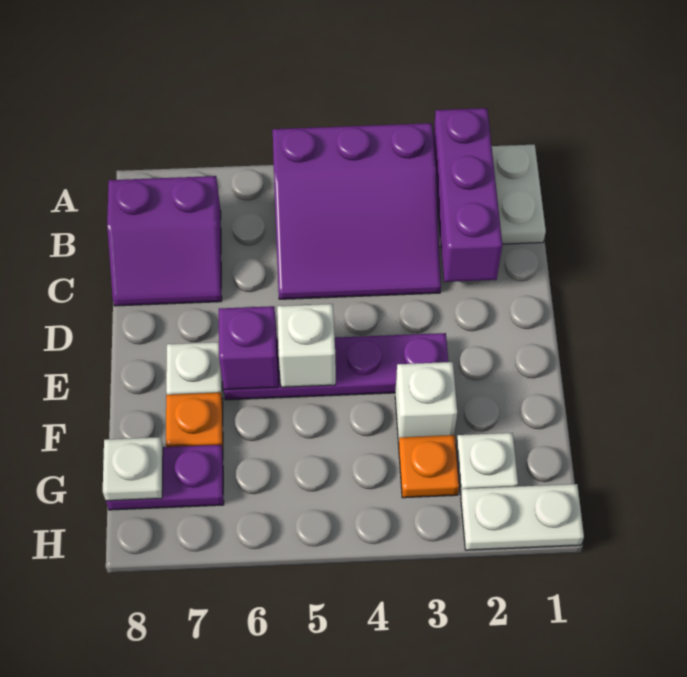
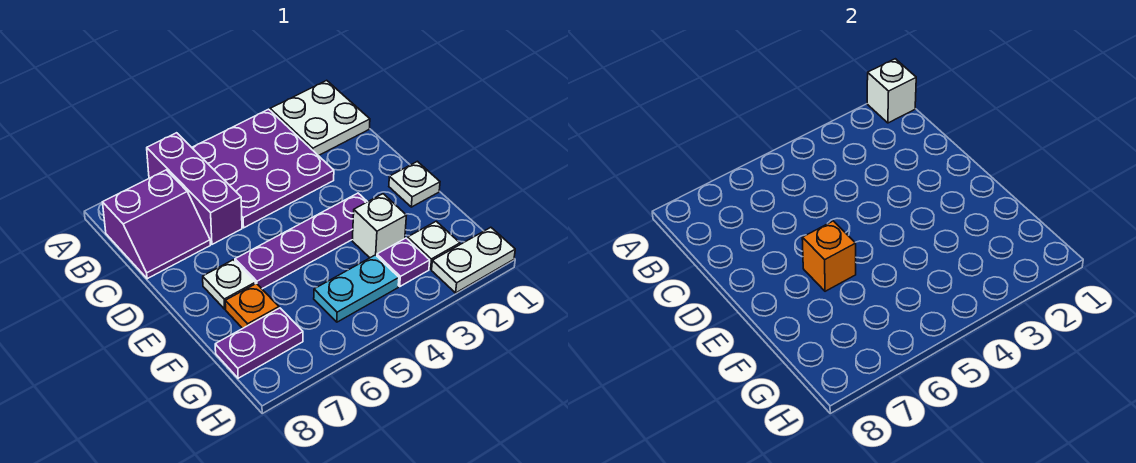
purple 1x3 brick [433,108,502,282] -> purple 1x3 brick moved to [147,133,242,244]
purple 3x3 slope [273,123,441,299] -> purple 3x3 plate [192,109,334,228]
white 1x1 brick [277,304,336,387] -> white 1x1 brick moved to [867,59,916,123]
purple 1x1 brick [219,306,278,390] -> orange 1x1 brick [802,221,856,291]
orange 1x1 plate [399,435,459,498] -> purple 1x1 plate [377,238,430,286]
none -> cyan 1x2 plate [314,255,399,322]
white 1x1 plate [103,437,163,501] -> white 1x1 plate moved to [389,161,440,207]

